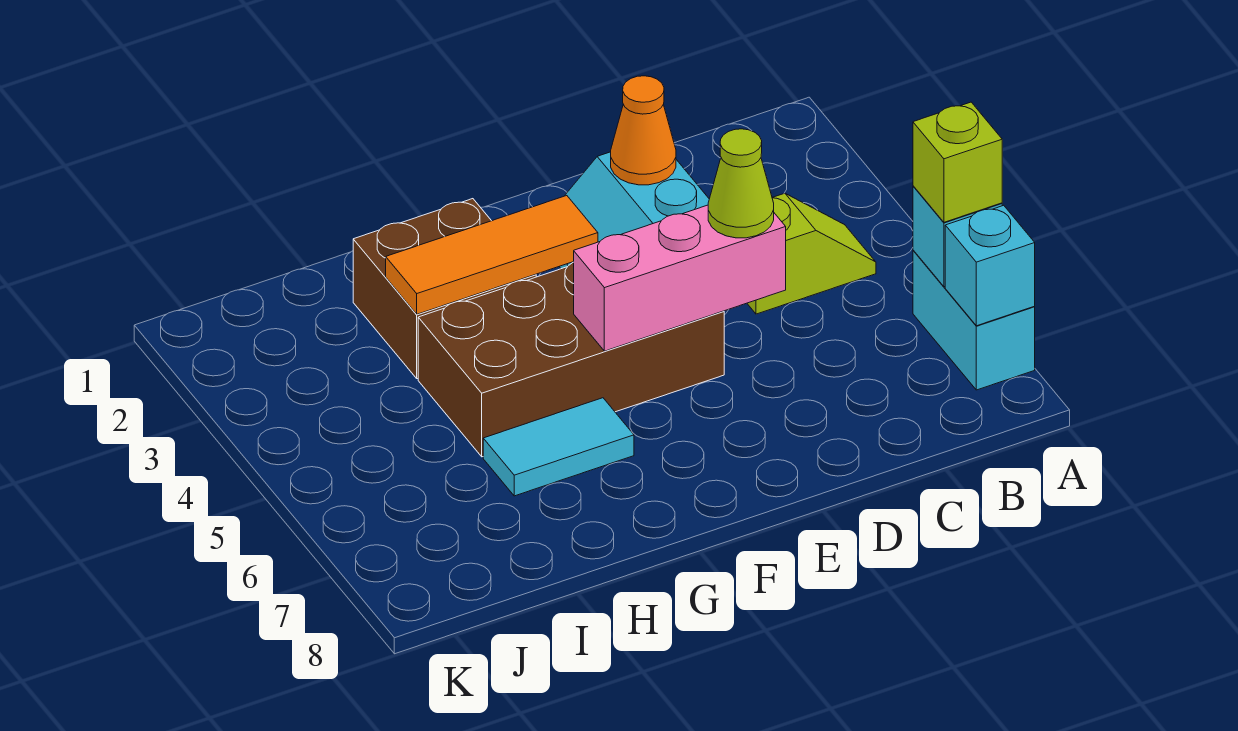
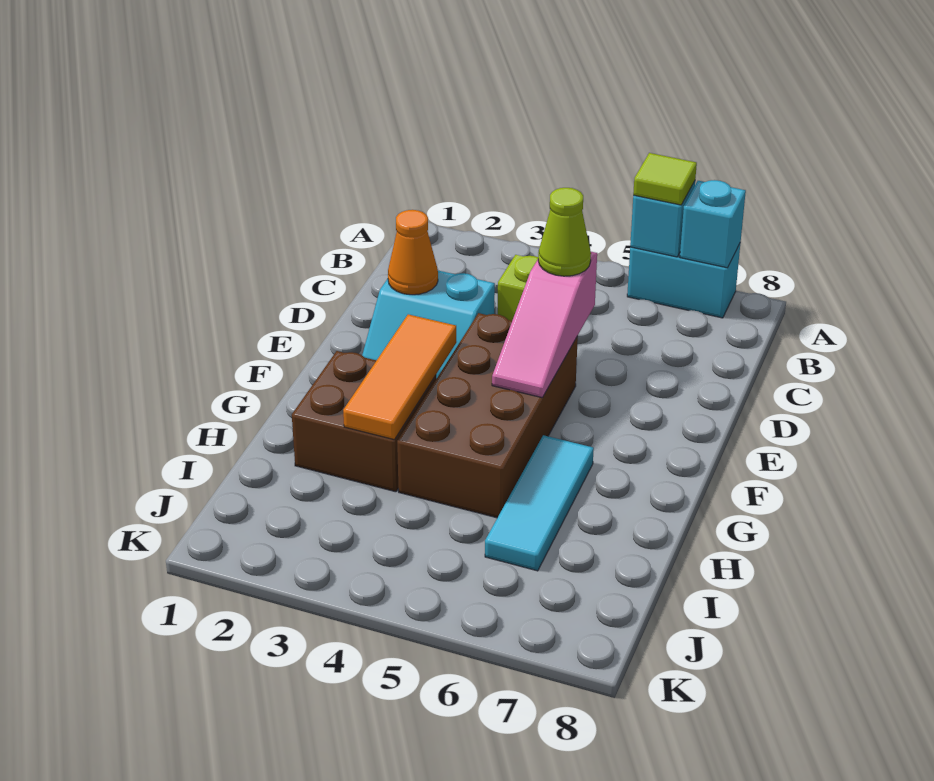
lime 1x1 brick [913,102,1002,222] -> lime 1x1 tile [633,153,697,205]
pink 1x3 brick [574,205,786,351] -> pink 1x3 slope [492,252,597,398]
cyan 1x2 tile [483,398,634,496] -> cyan 1x3 tile [485,435,594,571]

